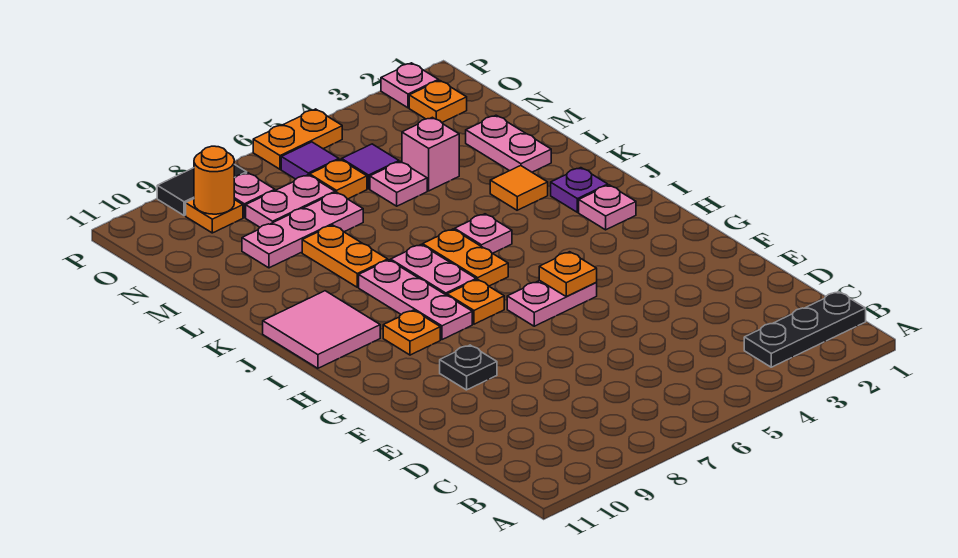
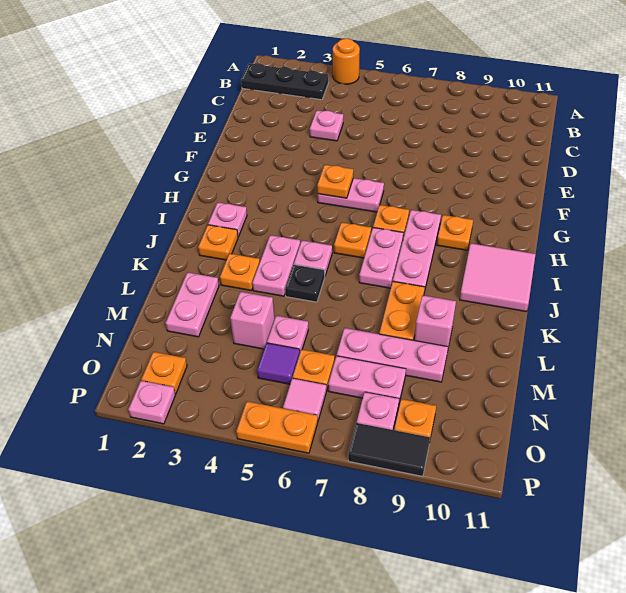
none -> pink 1x1 plate [310,110,343,141]
black 1x1 plate [440,345,497,390] -> black 1x1 plate moved to [285,264,325,302]
orange 1x2 plate [423,229,508,286] -> orange 1x1 plate [334,222,371,258]
purple 1x1 plate [551,168,608,212] -> orange 1x1 plate [198,225,238,260]
none -> pink 1x2 plate [252,235,300,296]
orange 1x1 tile [490,166,548,210] -> orange 1x1 plate [220,253,260,290]
none -> pink 1x1 brick [414,295,456,347]
purple 1x1 tile [281,142,339,179] -> pink 1x1 tile [283,378,326,420]
orange 1x1 round brick [194,146,234,214] -> orange 1x1 round brick moved to [333,39,360,84]

